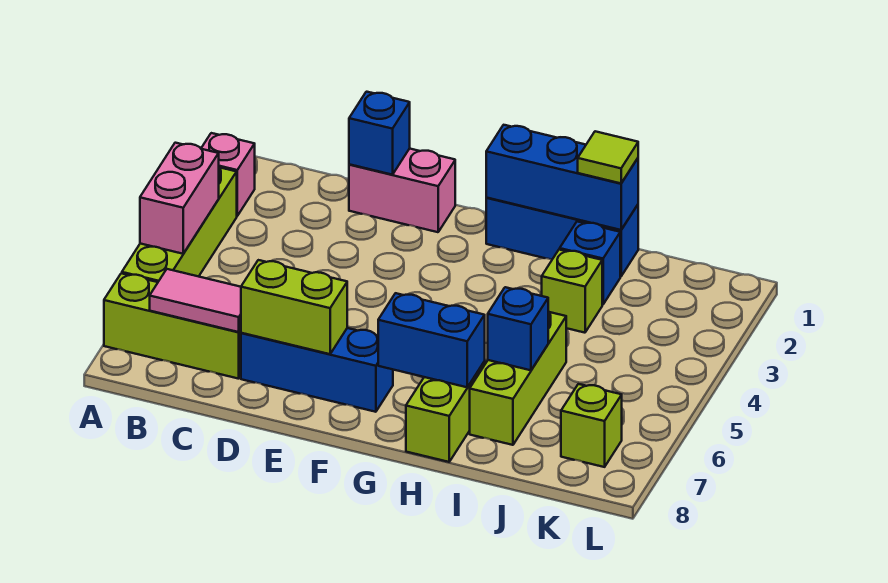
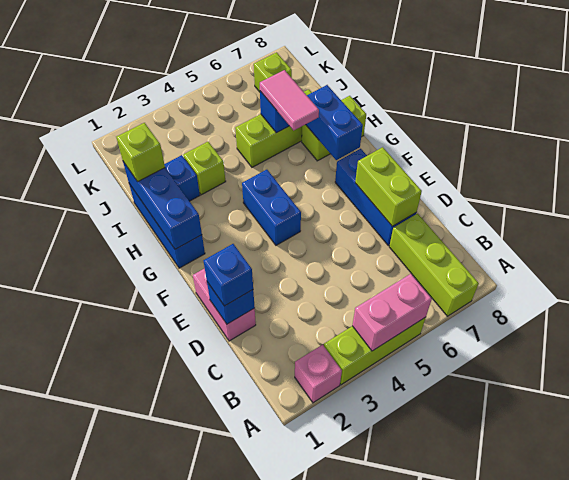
lime 1x4 brick [122,167,237,282] -> lime 1x3 brick [324,317,426,385]
pink 1x2 tile [150,269,241,332] -> pink 1x2 tile moved to [260,70,319,130]
none -> blue 1x1 brick [203,244,253,306]
none -> blue 1x2 brick [242,170,301,245]
lime 1x1 tile [578,131,638,183] -> lime 1x1 brick [116,123,165,182]

